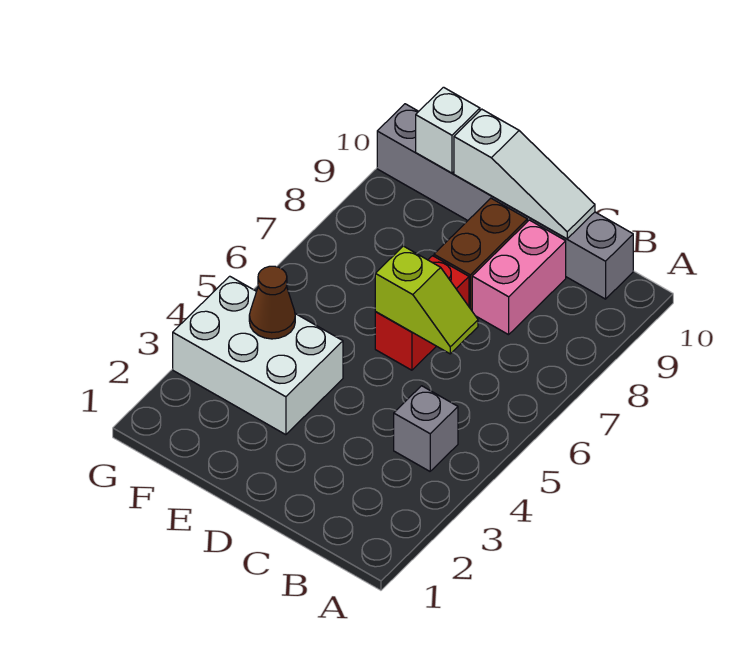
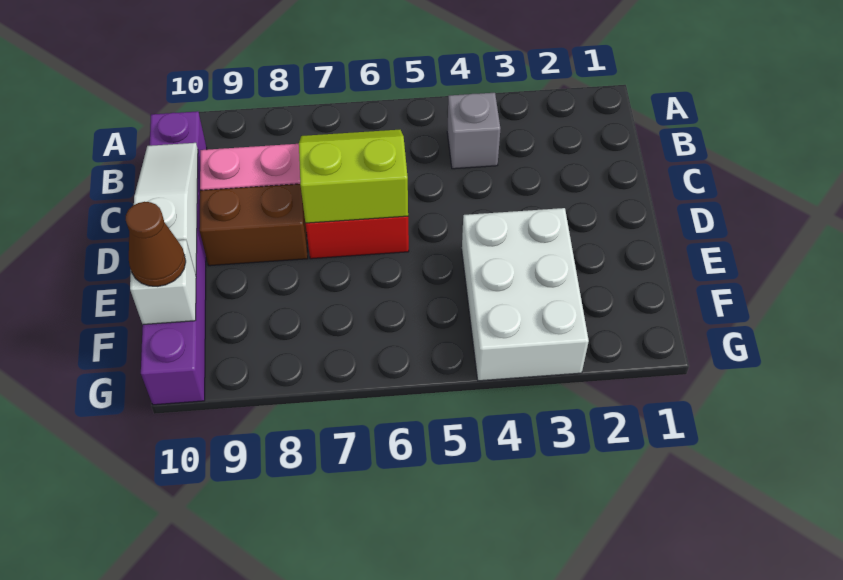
grey 1x6 brick [377,104,633,299] -> purple 1x6 brick [141,111,207,405]
lime 1x2 slope [375,246,478,354] -> lime 2x2 slope [299,130,408,223]
brown 1x1 cone [249,266,295,339] -> brown 1x1 cone moved to [126,202,186,286]

